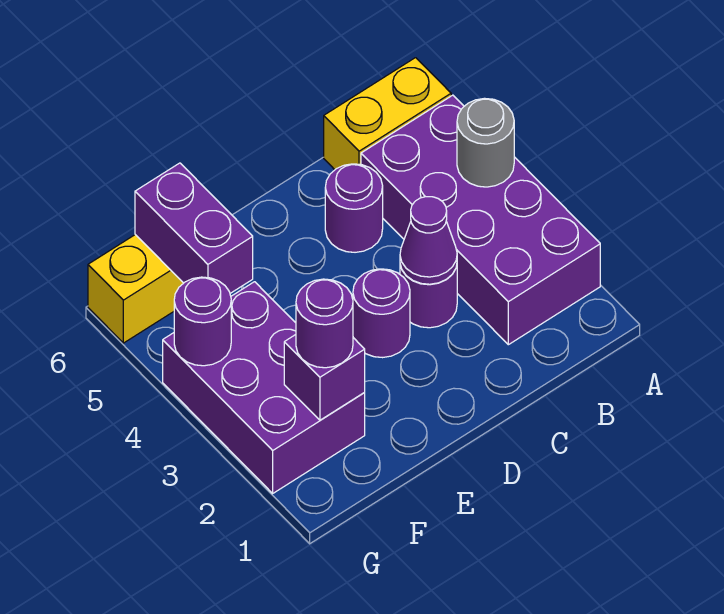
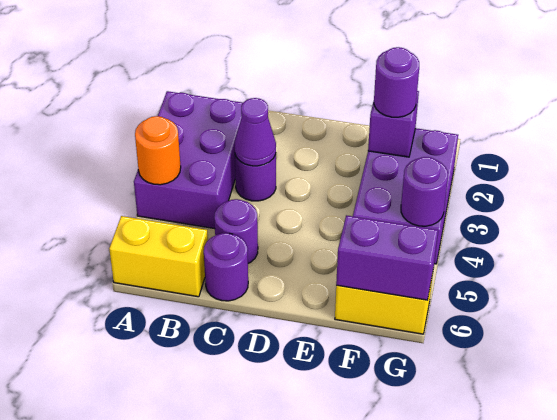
purple 2x4 brick [361,95,600,345] -> purple 2x3 brick [134,91,243,229]
grey 1x1 round brick [457,98,514,187] -> orange 1x1 round brick [135,116,181,185]
purple 1x1 round brick [353,269,410,358] -> purple 1x1 round brick moved to [204,233,248,301]
purple 1x2 brick [135,163,253,293] -> purple 1x2 brick turned to [336,215,438,300]

